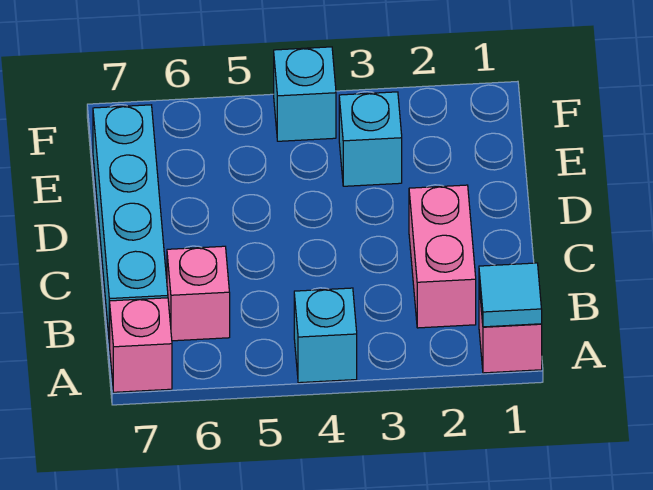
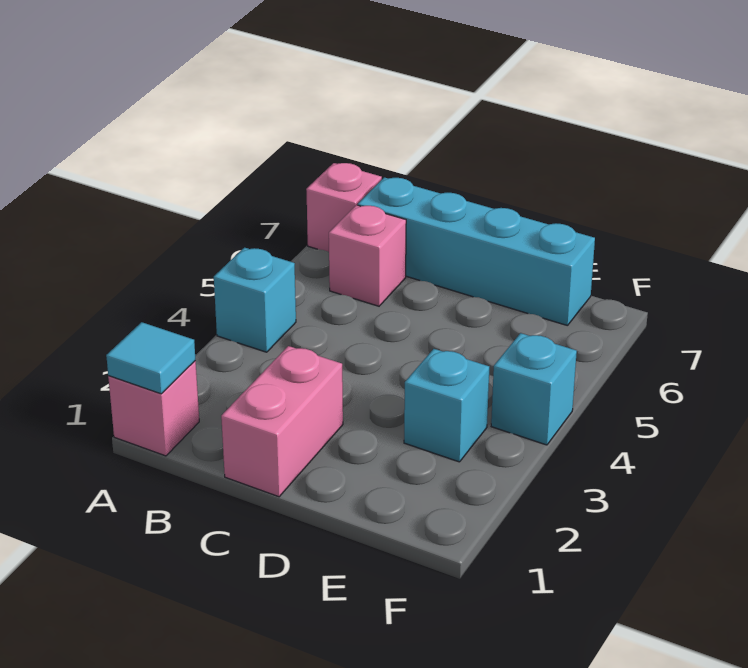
pink 1x2 brick [409,185,476,328] -> pink 1x2 brick turned to [221,346,343,497]

